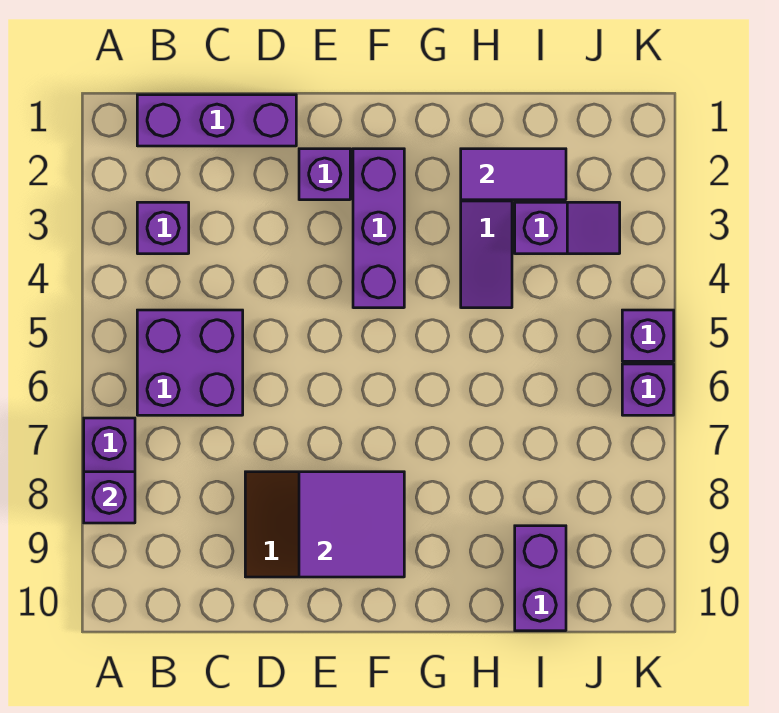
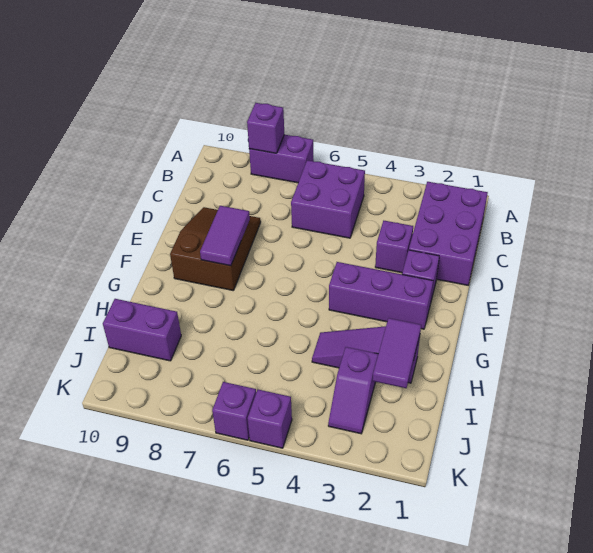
purple 1x3 brick [137,95,296,146] -> purple 2x3 brick [409,182,488,285]
purple 1x1 brick [137,202,189,254] -> purple 1x1 brick moved to [375,221,413,273]
purple 2x2 tile [299,472,404,577] -> purple 1x2 tile [200,206,250,266]

